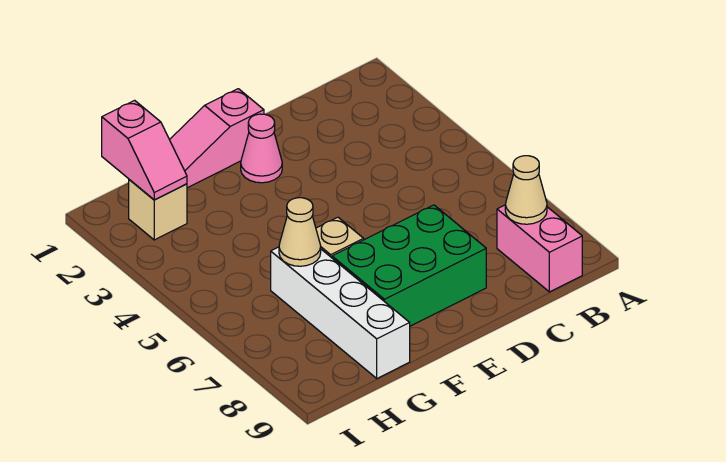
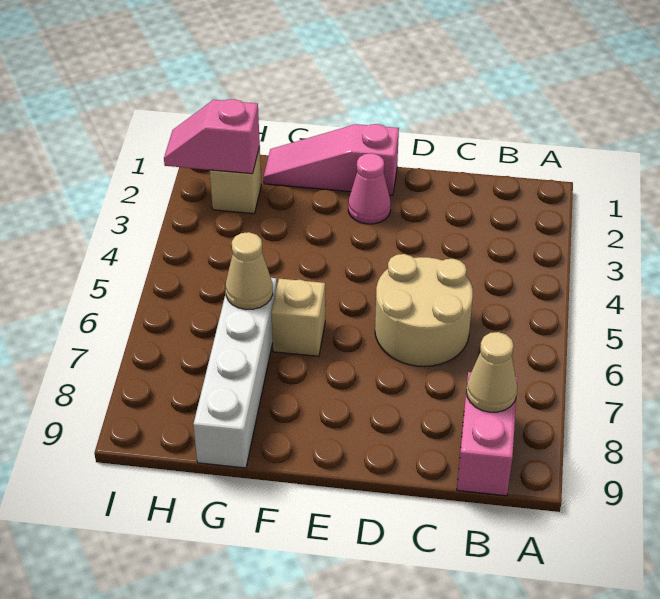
none -> tan 2x2 round brick [375,254,473,366]
green 2x3 brick [332,205,486,326] -> none
pink 1x2 slope [102,100,187,200] -> pink 1x2 slope turned to [164,99,260,174]

